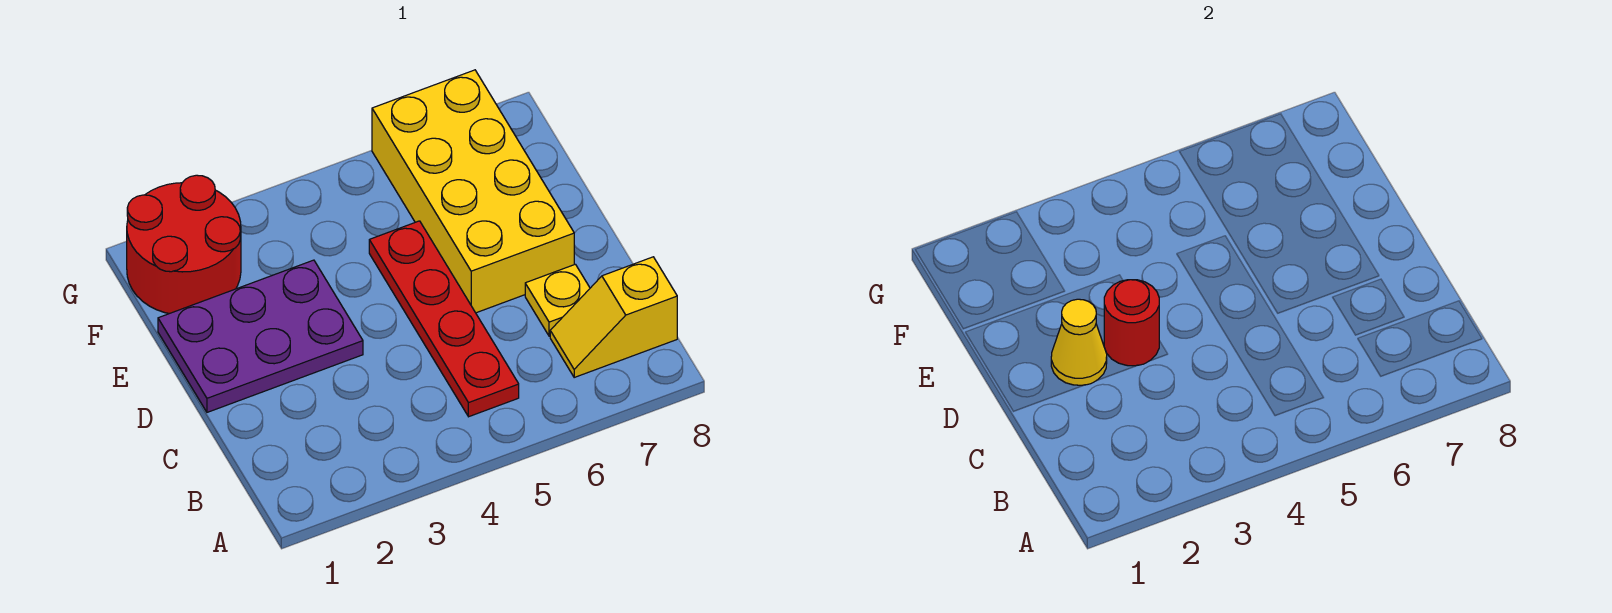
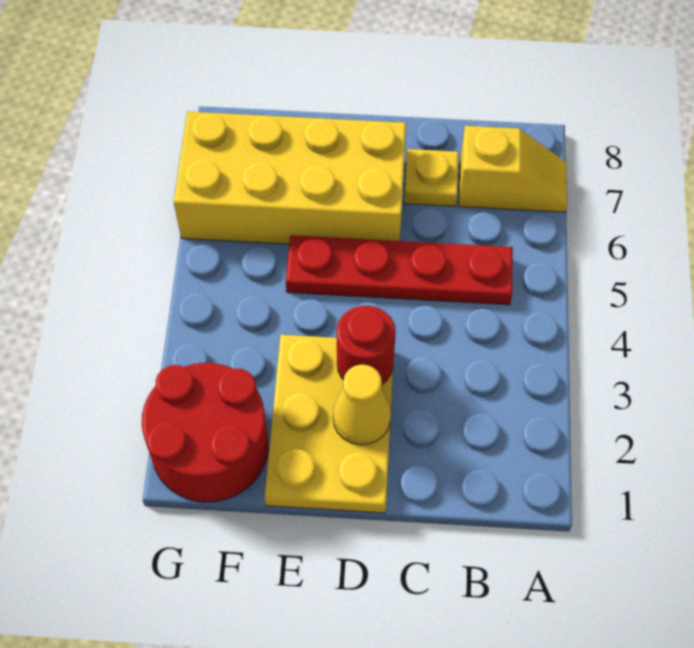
yellow 1x2 slope [550,257,677,377] -> yellow 1x2 slope turned to [459,126,567,212]
purple 2x3 plate [158,260,363,412] -> yellow 2x3 plate [265,335,393,513]

